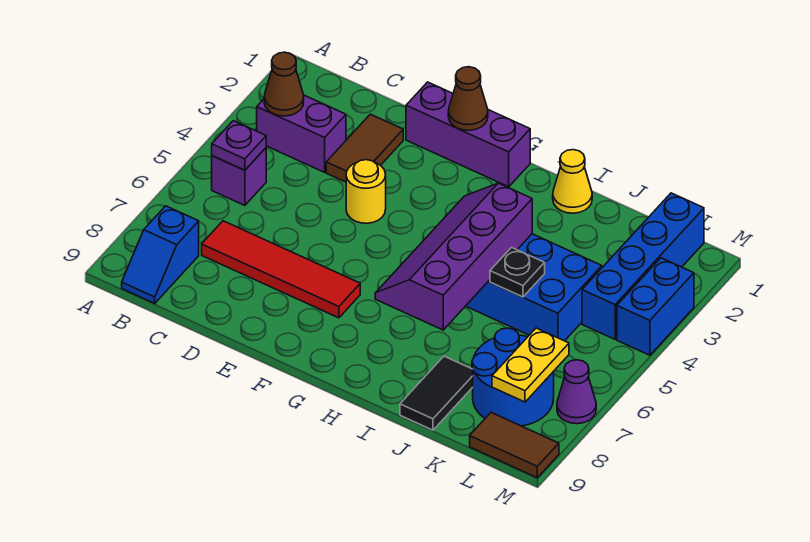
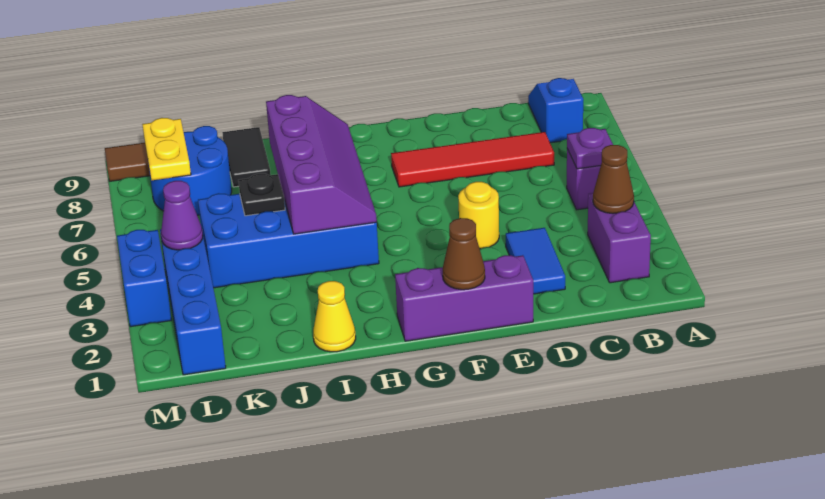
purple 1x2 brick [257,95,346,172] -> purple 1x2 brick turned to [588,193,651,283]
brown 1x2 tile [326,114,403,182] -> blue 1x2 tile [506,228,565,294]
purple 1x1 cone [557,360,596,424] -> purple 1x1 cone moved to [161,181,203,250]

